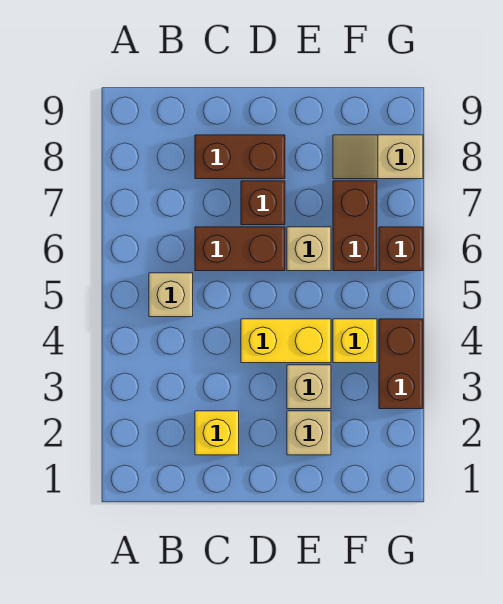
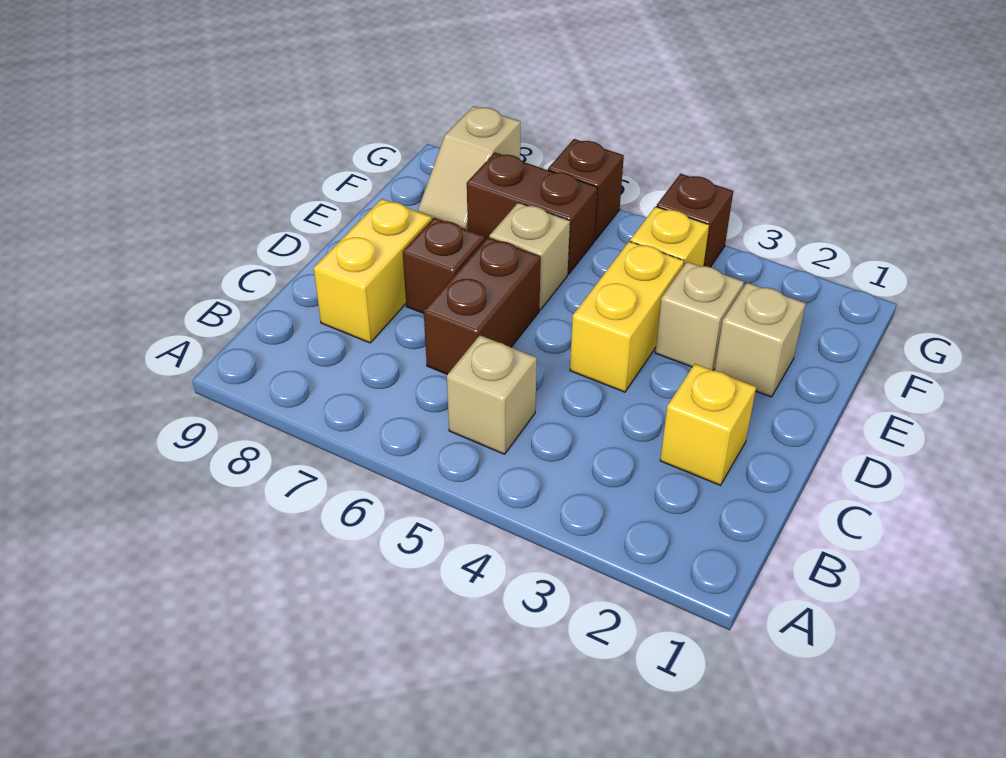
brown 1x2 brick [195,135,285,179] -> yellow 1x2 brick [314,199,432,343]
brown 1x2 brick [379,319,423,409] -> brown 1x1 brick [656,174,733,267]

